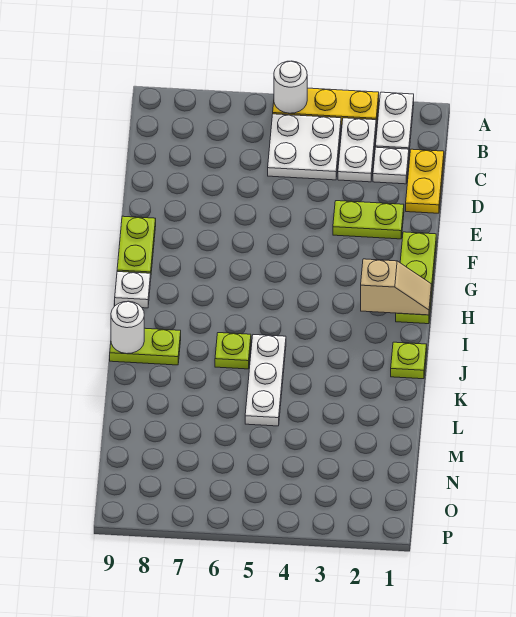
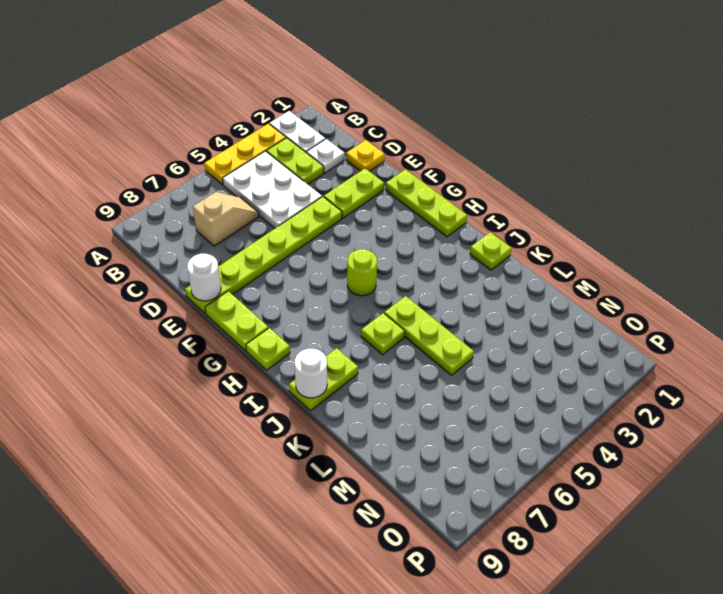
white 1x1 round brick [274,61,307,113] -> white 1x1 round brick moved to [187,254,221,301]
white 1x2 plate [338,118,376,182] -> lime 1x2 plate [267,138,324,184]
white 2x2 plate [268,114,341,180] -> white 2x3 plate [223,151,322,228]
yellow 1x2 plate [406,149,444,213] -> yellow 1x1 plate [346,140,384,171]
none -> lime 1x6 plate [185,197,342,313]
tan 1x2 slope [361,259,431,315] -> tan 1x2 slope moved to [193,192,259,246]
none -> lime 1x1 round brick [347,249,377,296]
white 1x1 plate [115,272,151,308] -> lime 1x1 plate [246,328,290,370]
white 1x3 plate [245,335,286,426] -> lime 1x3 plate [384,296,474,375]

